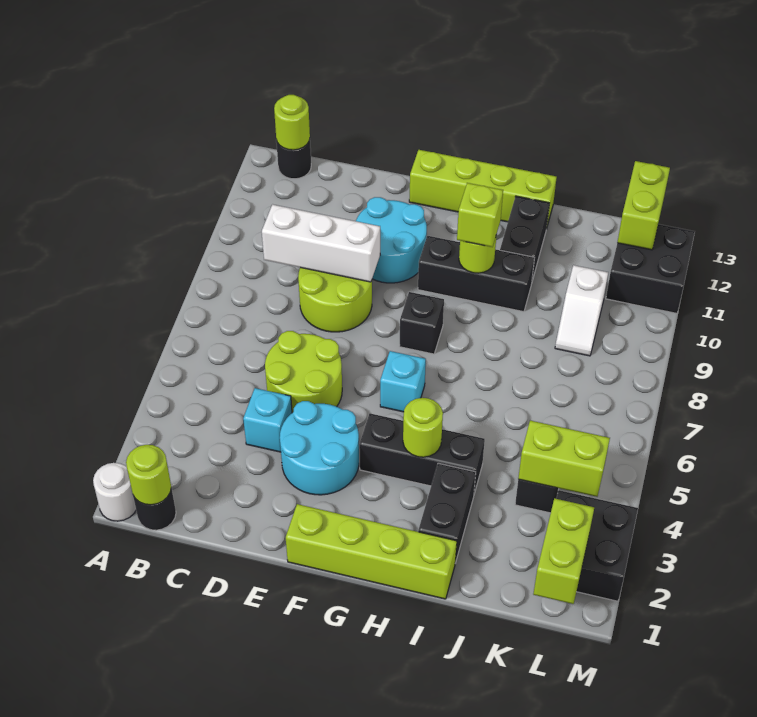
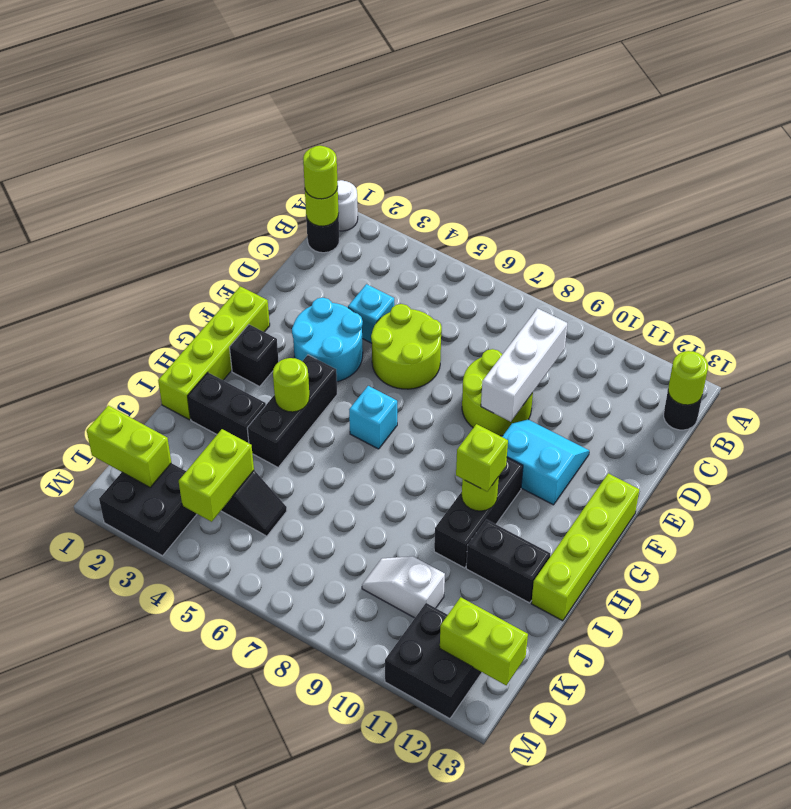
none -> lime 1x1 round brick [303,146,338,199]
cyan 2x2 round brick [356,197,427,283] -> cyan 2x2 slope [502,419,589,505]
black 1x1 brick [400,292,444,354] -> black 1x1 brick moved to [230,325,279,386]

